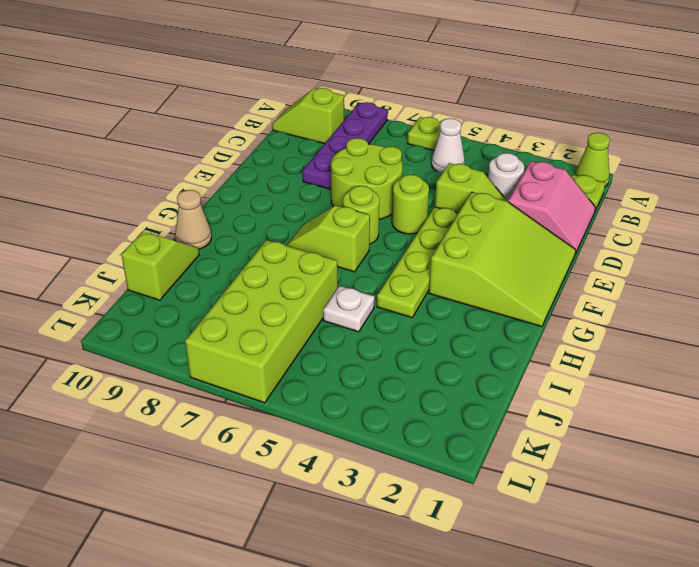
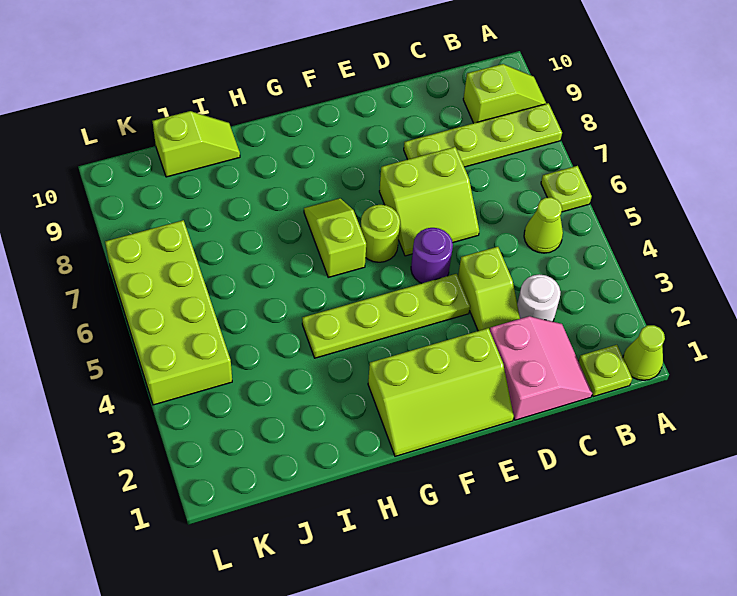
purple 1x4 plate [303,102,388,189] -> lime 1x4 plate [404,103,562,167]
white 1x1 cone [432,118,465,173] -> lime 1x1 cone [524,197,563,253]
lime 1x2 slope [272,88,344,144] -> lime 1x2 slope turned to [463,64,546,123]
pink 2x2 slope [508,161,595,254] -> pink 2x2 slope turned to [490,316,592,420]
lime 2x2 round brick [331,138,402,219] -> lime 2x2 slope [379,147,479,256]
lime 3x3 slope [429,192,576,327] -> lime 2x3 slope [368,328,514,456]
lime 1x1 round brick [392,175,429,234] -> purple 1x1 round brick [411,228,453,283]
tan 1x1 cone [175,190,211,249] -> none
white 1x1 plate [323,286,375,332] -> none
lime 2x4 brick [185,240,338,403] -> lime 2x4 brick turned to [105,220,232,405]

